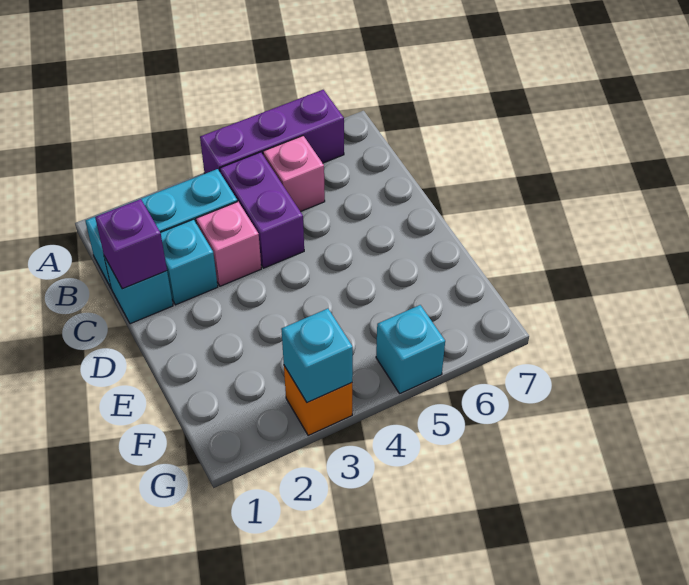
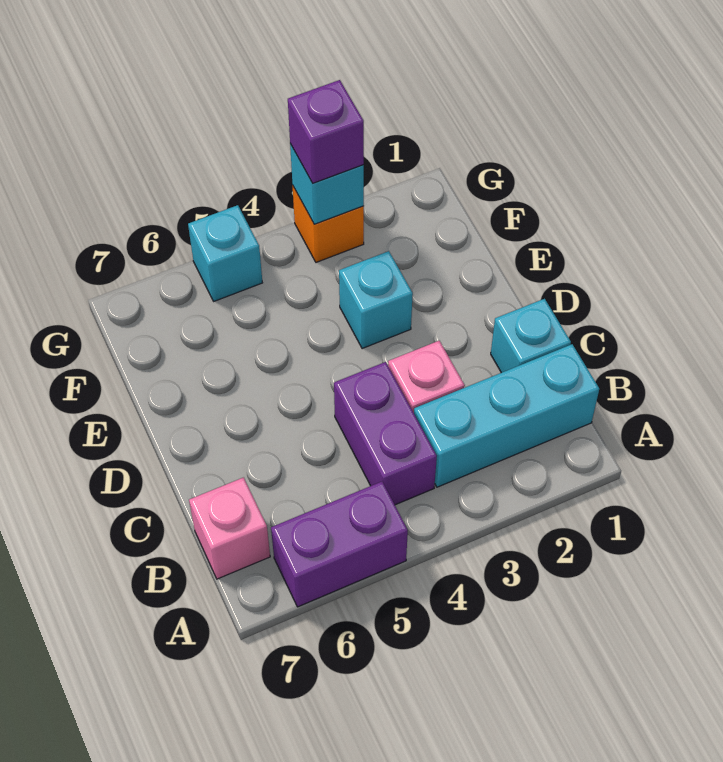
purple 1x3 brick [200,90,344,174] -> purple 1x2 brick [271,482,408,607]
pink 1x1 brick [263,136,325,212] -> pink 1x1 brick moved to [189,478,270,579]
purple 1x1 brick [95,199,167,289] -> purple 1x1 brick moved to [288,80,364,183]
cyan 1x1 brick [161,219,218,305] -> cyan 1x1 brick moved to [339,251,413,349]

